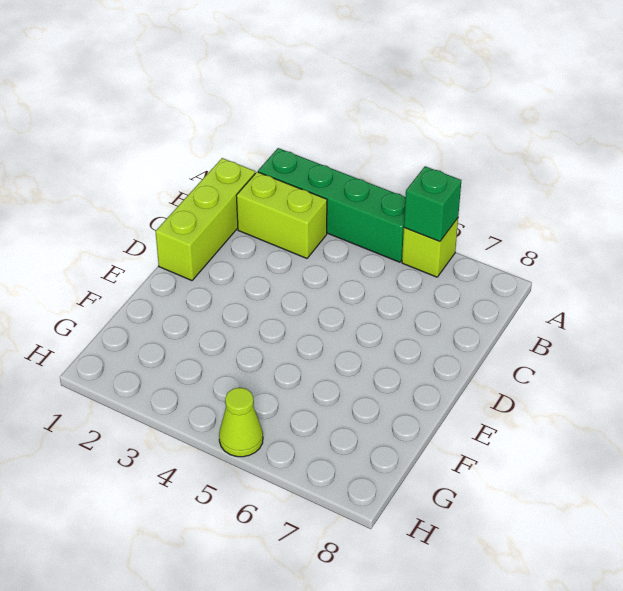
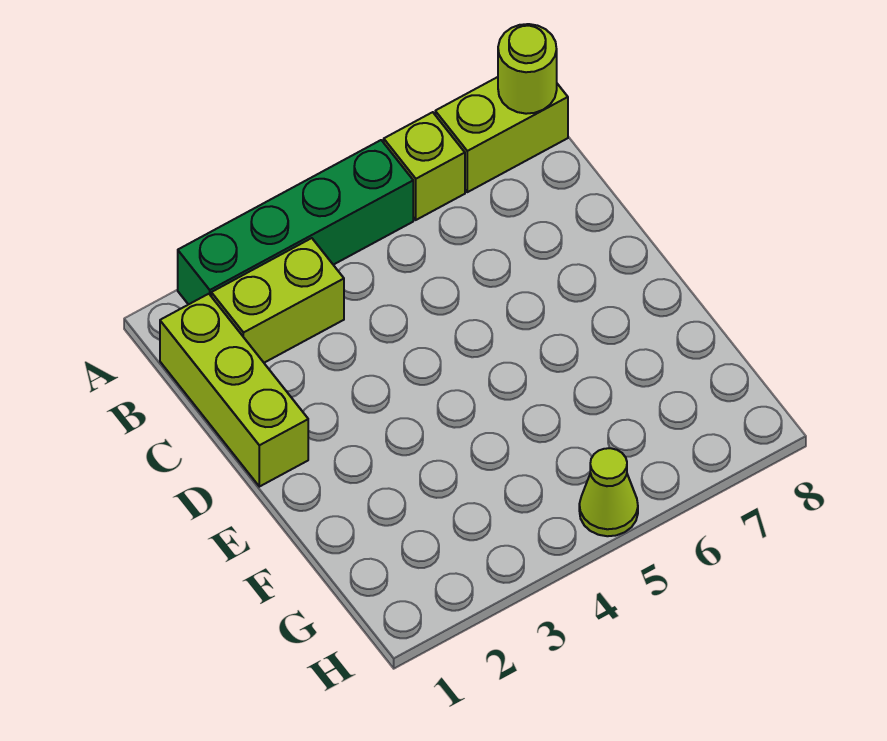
green 1x1 brick [404,166,461,242] -> none
none -> lime 1x2 brick [435,77,568,192]
none -> lime 1x1 round brick [498,24,557,114]

